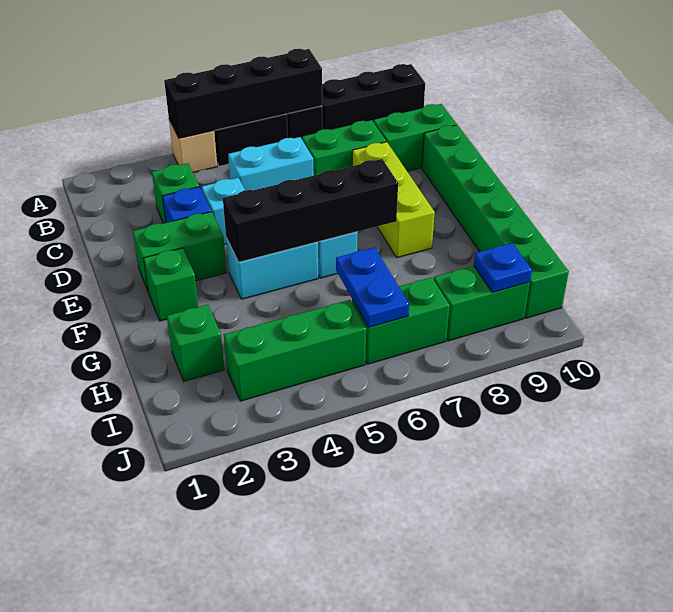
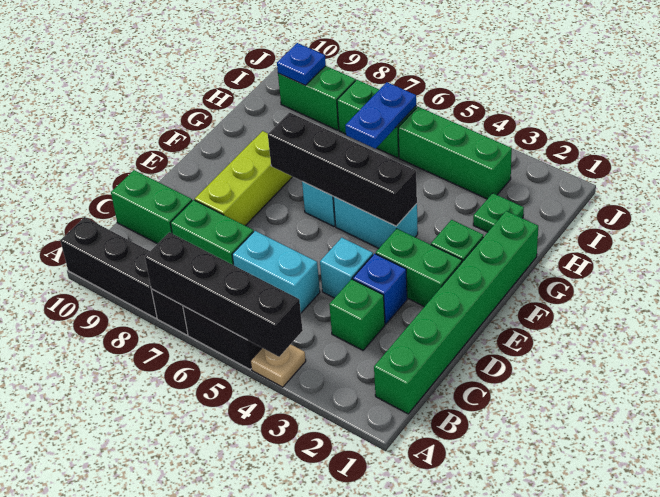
tan 1x1 brick [169,120,217,173] -> tan 1x1 plate [250,344,306,387]
green 1x6 brick [422,125,569,318] -> green 1x6 brick moved to [374,211,538,414]
green 1x1 brick [167,305,224,381] -> green 1x1 plate [473,193,524,232]

